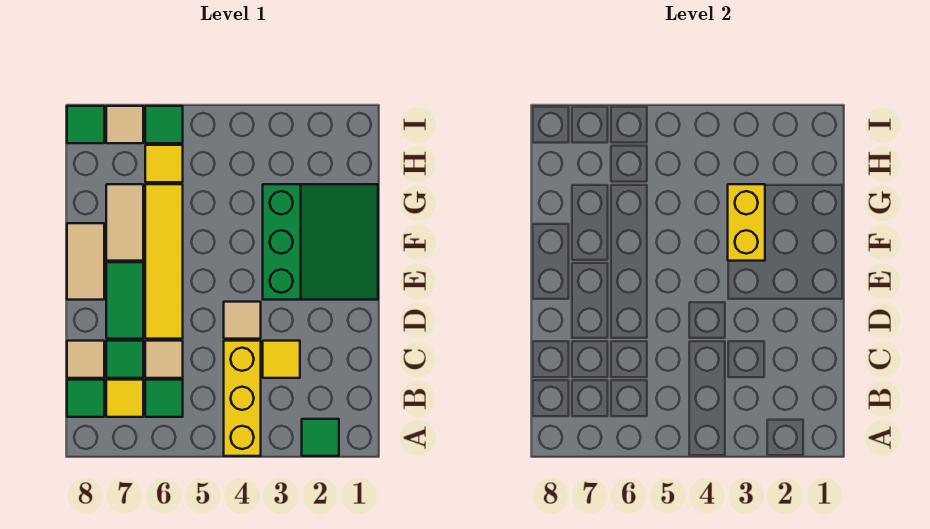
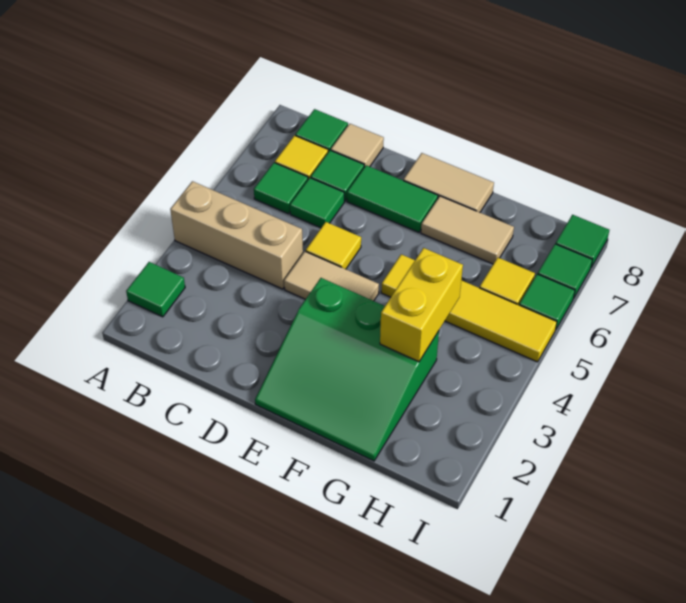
yellow 1x3 brick [224,341,261,456] -> tan 1x3 brick [170,181,303,289]
yellow 1x1 tile [263,341,300,378] -> yellow 1x1 tile moved to [306,222,361,269]
tan 1x1 tile [145,341,183,378] -> green 1x1 tile [290,178,344,228]
tan 1x1 tile [224,302,261,339] -> tan 1x2 tile [284,251,379,301]
yellow 1x4 tile [145,184,183,339] -> yellow 1x4 tile moved to [381,254,557,362]
yellow 1x2 brick [728,184,765,261] -> yellow 1x2 brick turned to [380,248,463,362]
tan 1x1 tile [106,106,143,143] -> green 1x1 tile [538,244,592,297]

